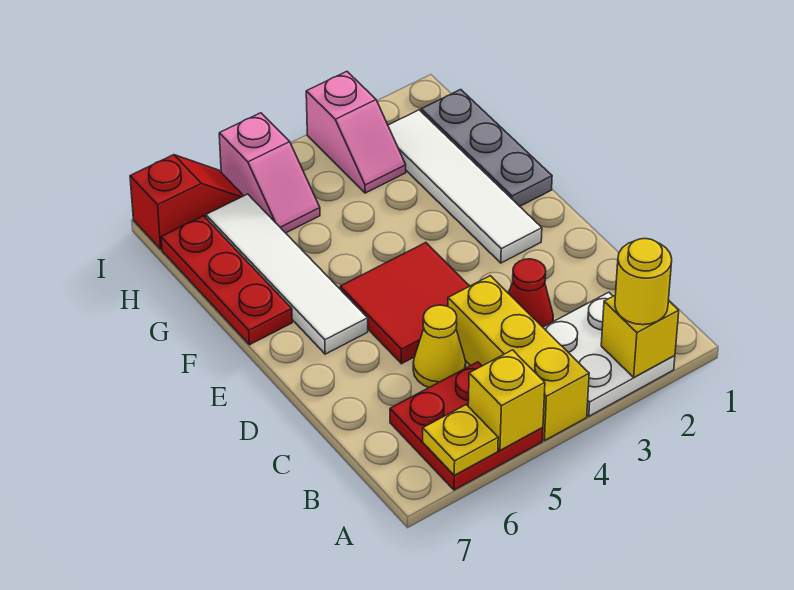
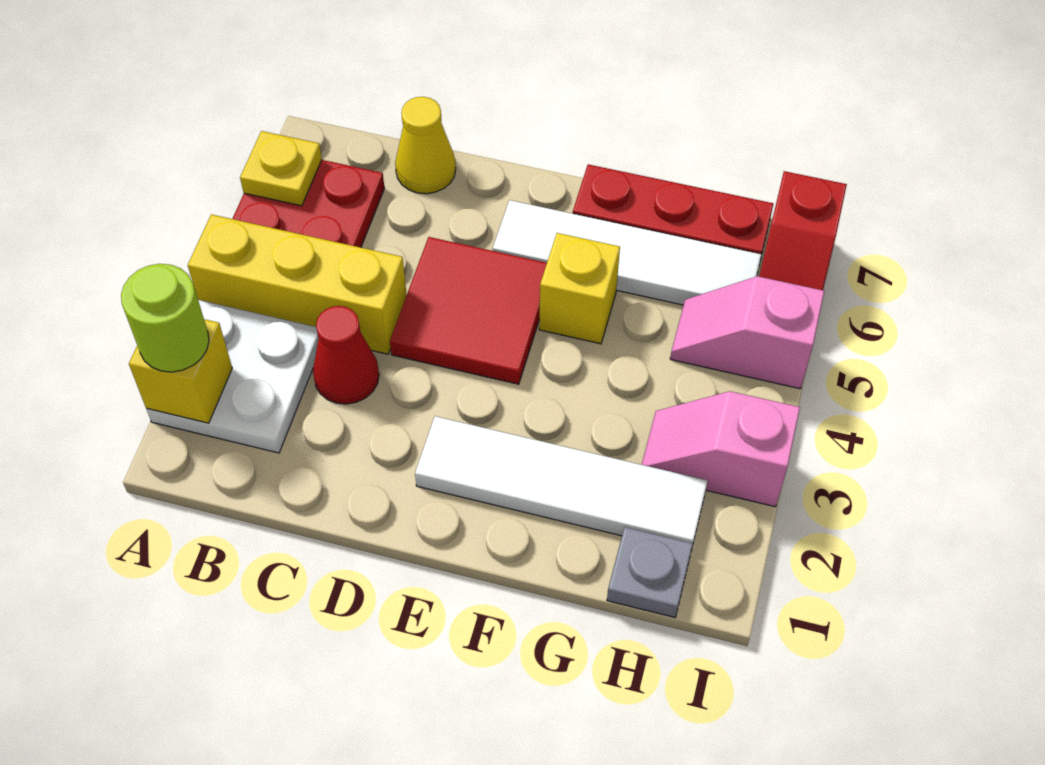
yellow 1x1 round brick [615,239,672,325] -> lime 1x1 round brick [121,264,209,372]
yellow 1x1 brick [468,350,545,450] -> yellow 1x1 brick moved to [539,233,620,344]
yellow 1x1 cone [413,305,466,387] -> yellow 1x1 cone moved to [395,97,456,194]
grey 1x3 plate [421,90,552,206] -> grey 1x1 plate [607,527,693,617]

